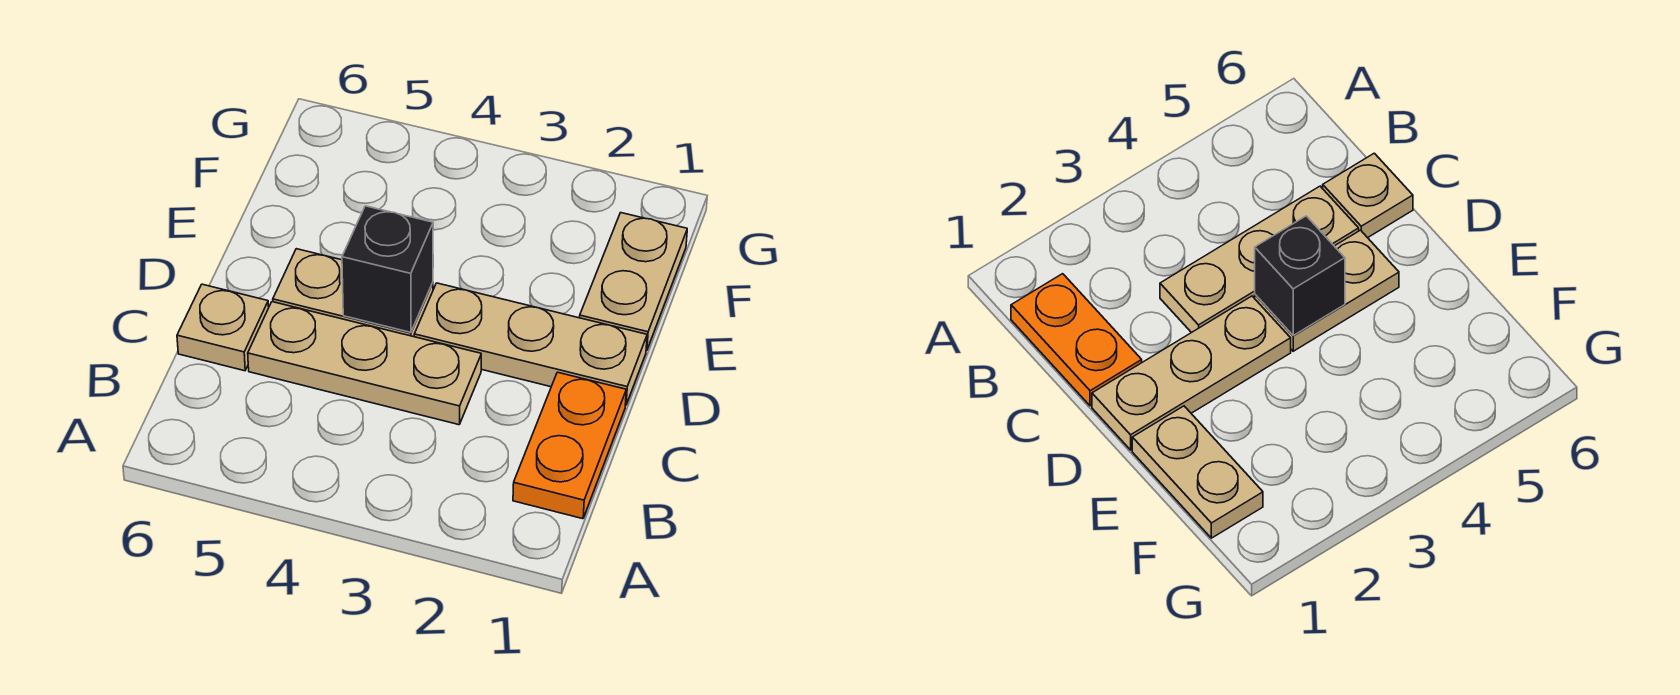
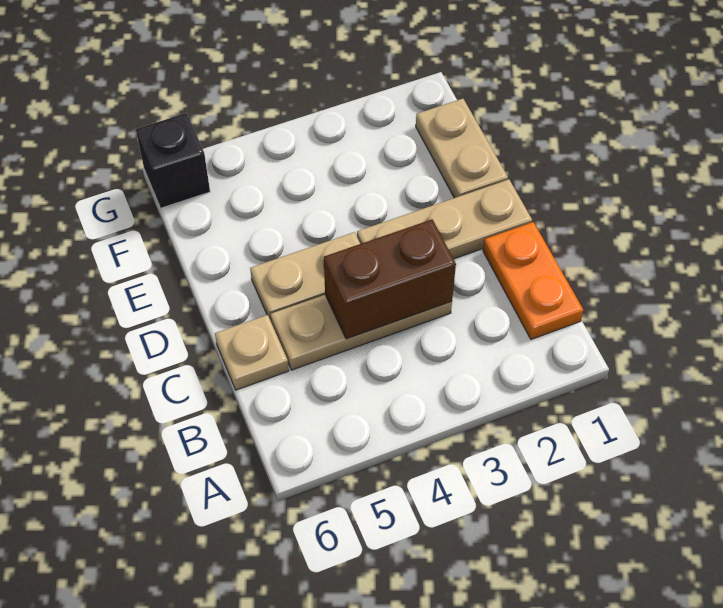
none -> brown 1x2 brick [324,219,456,339]
black 1x1 brick [342,206,433,332] -> black 1x1 brick moved to [136,113,210,208]

